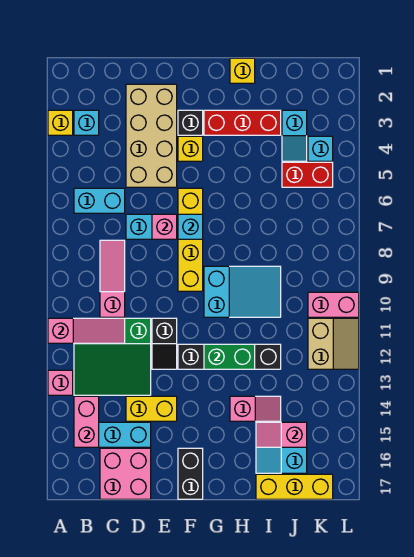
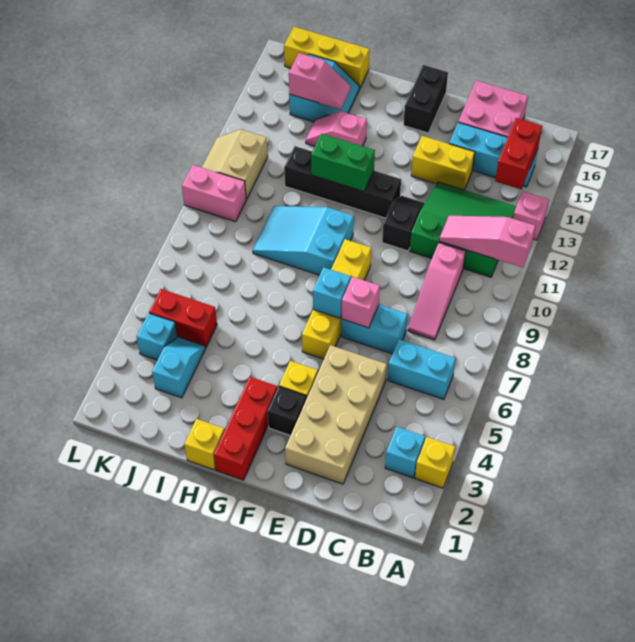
pink 1x2 brick [74,396,99,447] -> red 1x2 brick [495,118,542,189]
red 1x3 brick [204,110,281,135] -> red 1x3 brick turned to [214,377,277,480]

